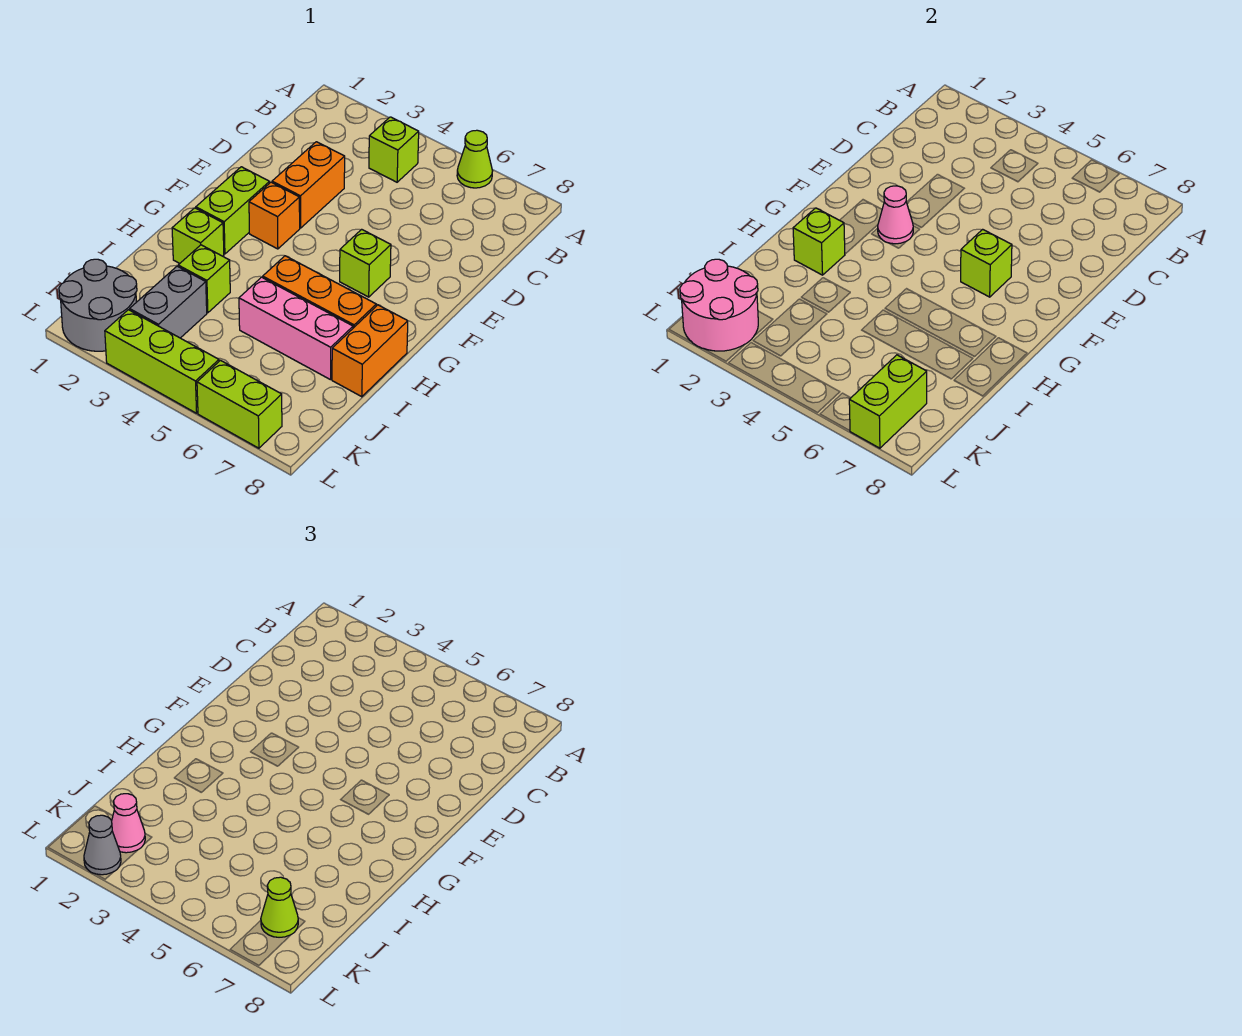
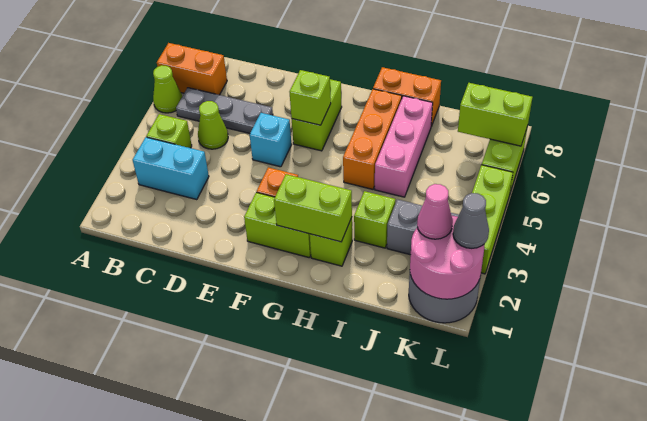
none -> cyan 1x2 brick [133,137,209,200]
none -> grey 1x3 plate [176,88,273,134]
orange 1x2 brick [272,142,345,228] -> orange 1x2 brick moved to [157,43,227,95]
none -> cyan 1x1 brick [250,113,291,167]
pink 1x1 cone [878,186,913,244] -> none
lime 1x1 brick [340,229,391,297] -> lime 1x2 brick [292,79,342,151]
lime 1x1 brick [793,208,845,275] -> lime 1x2 brick [274,174,352,242]
lime 1x1 cone [261,877,298,937] -> lime 1x1 cone moved to [198,101,228,149]

